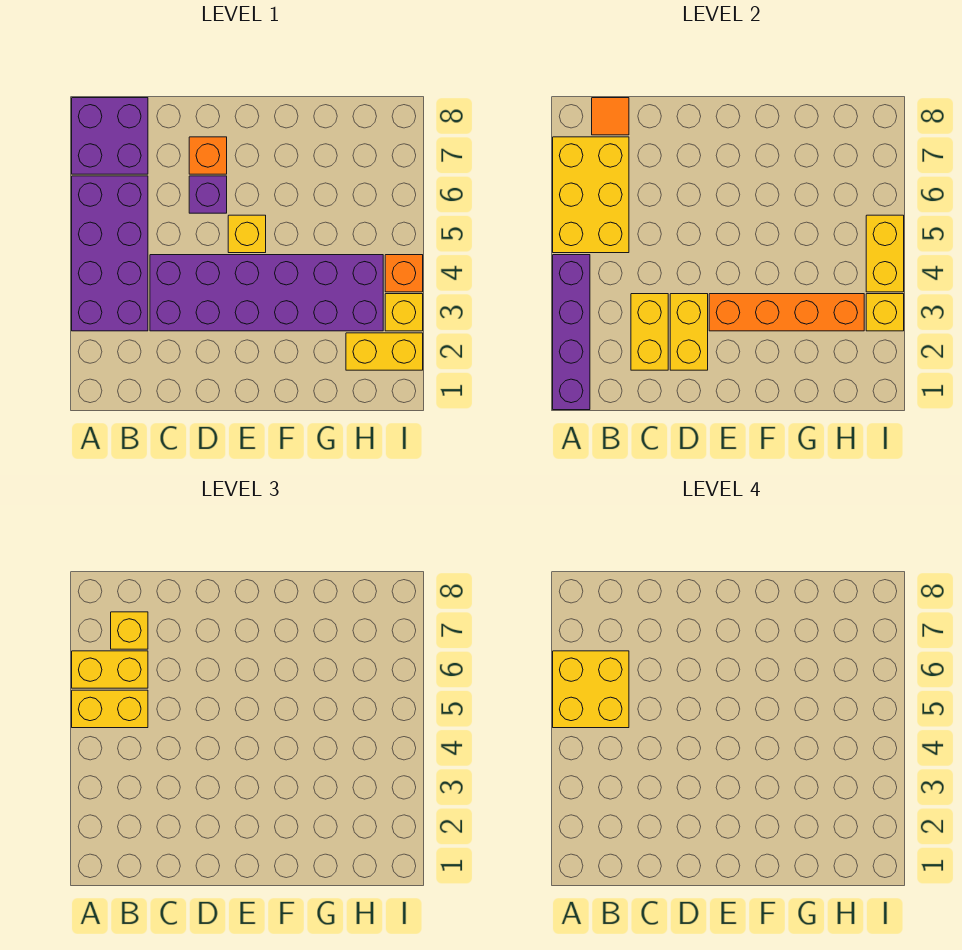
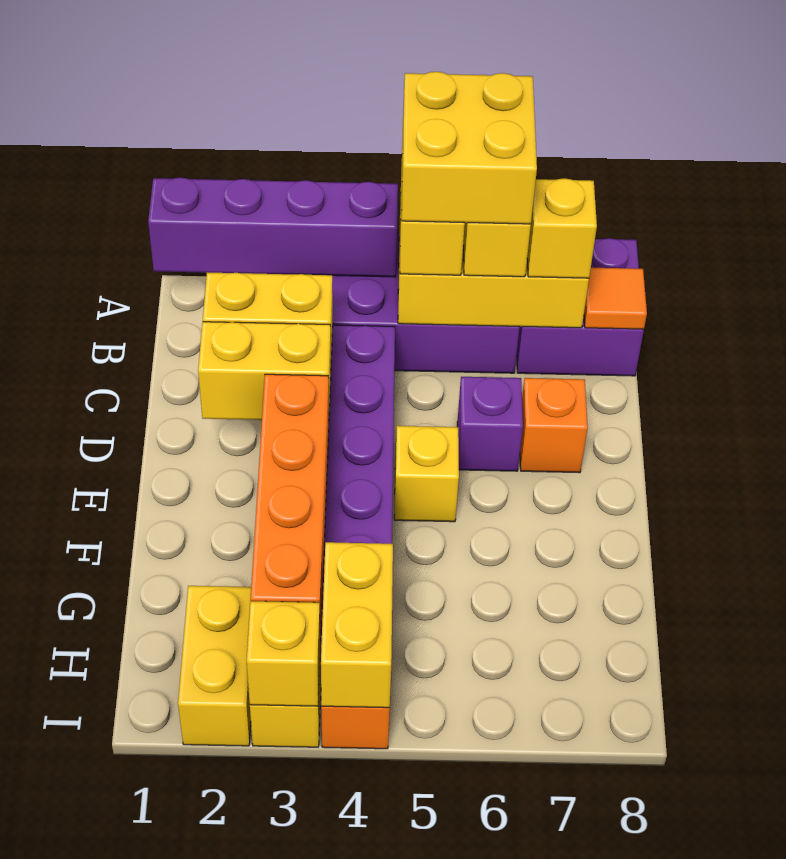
yellow 1x2 brick [866,215,904,292] -> yellow 1x2 brick turned to [321,542,393,708]

